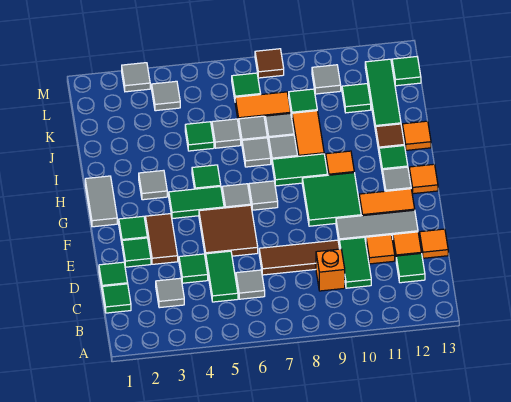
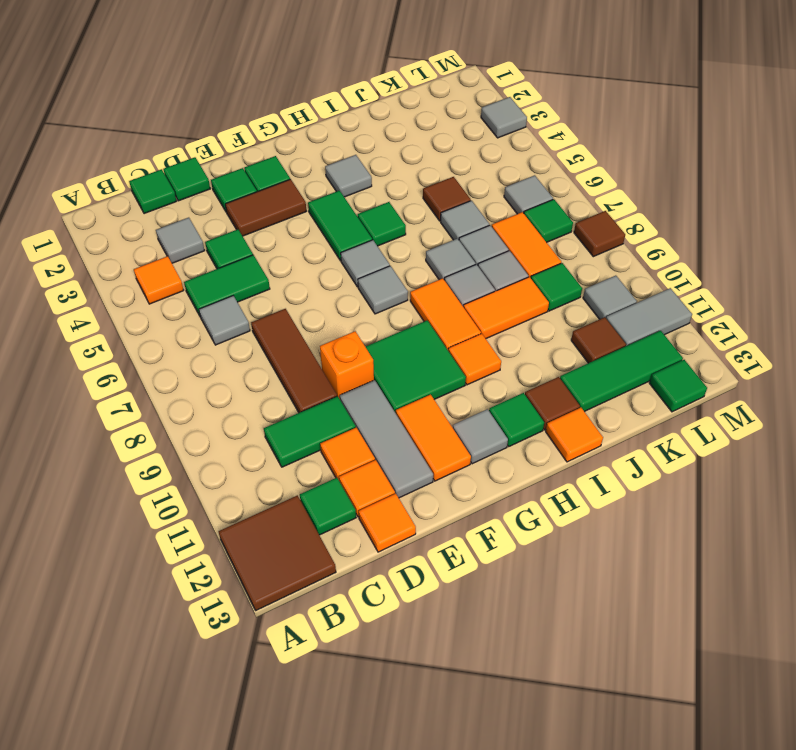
orange 1x1 brick [316,249,345,291] -> orange 1x1 brick moved to [320,331,374,399]
brown 2x2 tile [199,205,258,258] -> brown 2x2 tile moved to [218,495,336,610]
grey 1x2 tile [85,176,117,227] -> grey 1x2 tile moved to [606,288,692,346]
orange 1x1 tile [409,164,438,194] -> orange 1x1 tile moved to [134,256,184,304]
green 1x2 tile [272,154,328,186] -> orange 1x2 tile [410,278,481,350]
green 1x1 tile [185,122,214,151] -> brown 1x1 tile [423,177,471,221]
green 1x1 tile [342,84,371,113] -> brown 1x1 tile [571,317,626,363]
grey 1x1 tile [152,81,180,111] -> grey 1x1 tile moved to [504,175,553,214]

